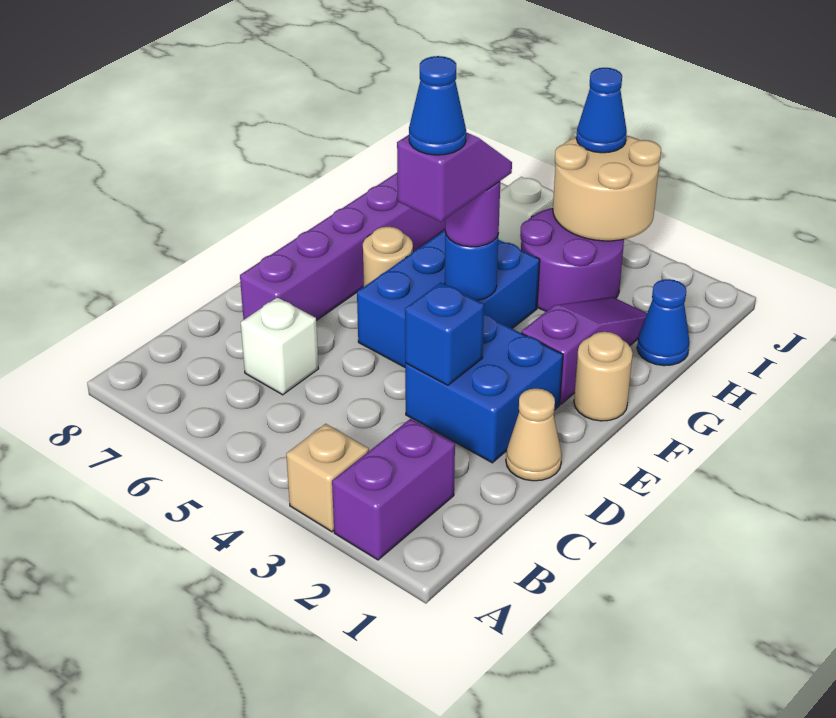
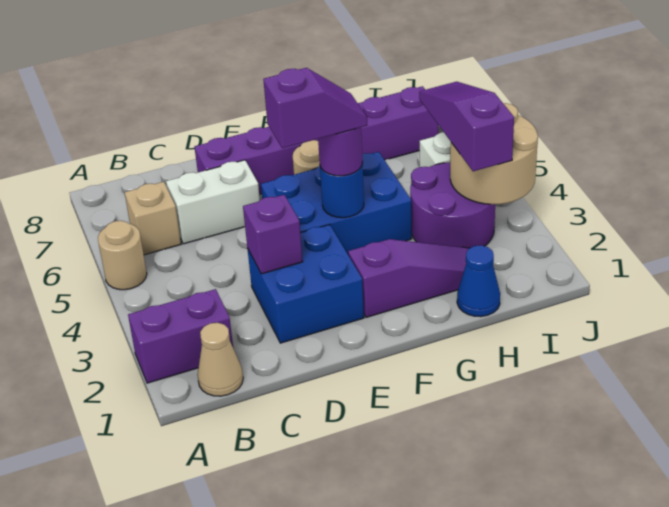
tan 1x1 brick [286,424,369,532] -> tan 1x1 brick moved to [125,182,181,255]
white 1x1 brick [241,297,319,395] -> white 1x2 brick [166,160,260,244]
tan 1x1 cone [506,389,562,481] -> tan 1x1 cone moved to [197,323,243,396]
blue 1x1 brick [405,283,484,385] -> purple 1x1 brick [243,195,303,274]
blue 1x1 cone [409,56,466,155] -> none
tan 1x1 round brick [574,332,633,421] -> tan 1x1 round brick moved to [98,221,147,290]
none -> purple 1x3 slope [419,82,514,171]
blue 1x1 cone [576,68,627,153] -> none

